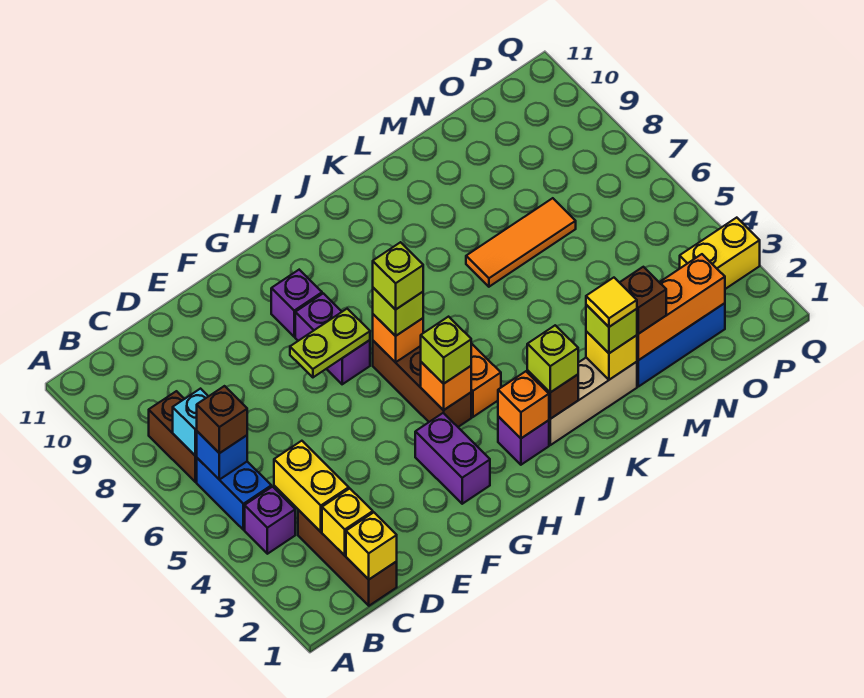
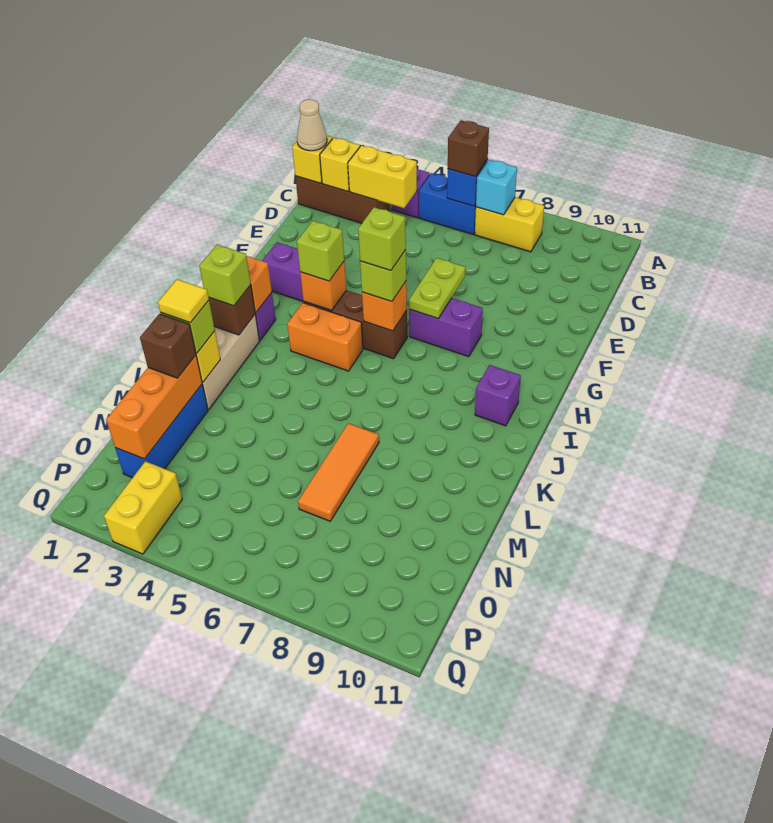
brown 1x2 brick [149,391,197,482] -> yellow 1x2 brick [475,197,544,252]
none -> tan 1x1 cone [297,99,327,151]
purple 1x1 brick [271,270,322,337] -> purple 1x1 brick moved to [475,365,521,426]

